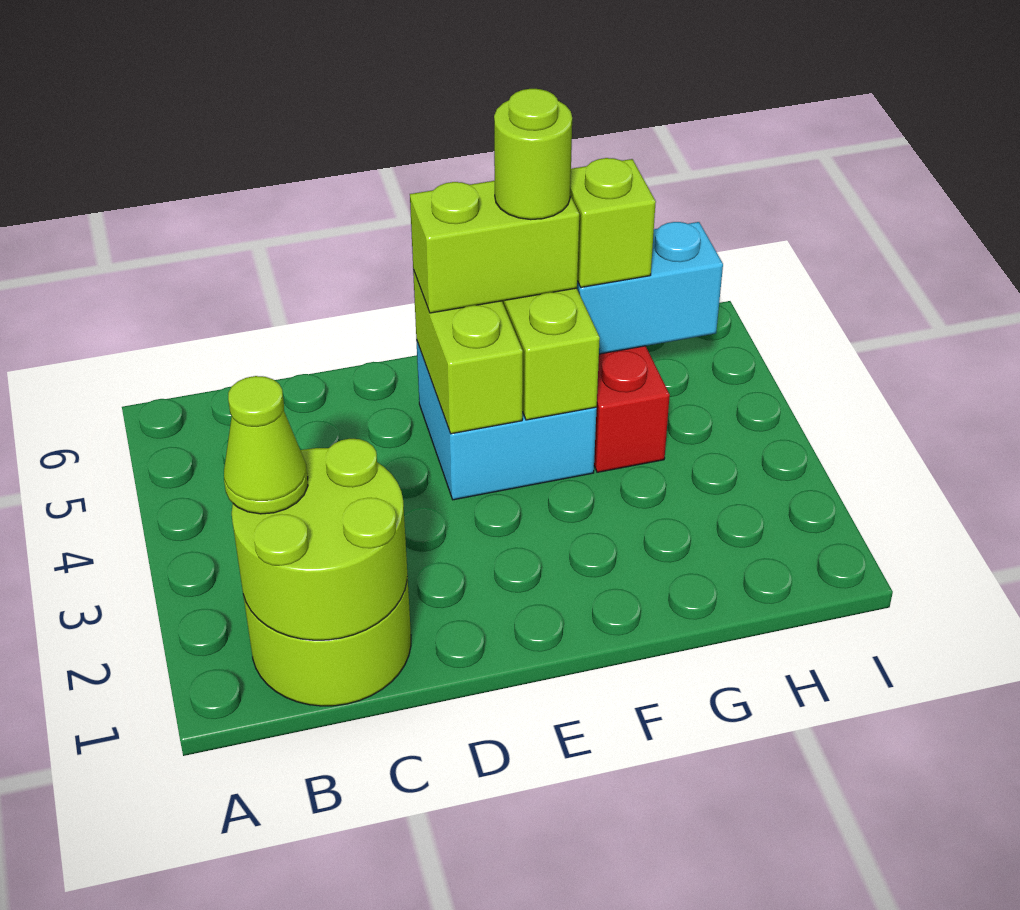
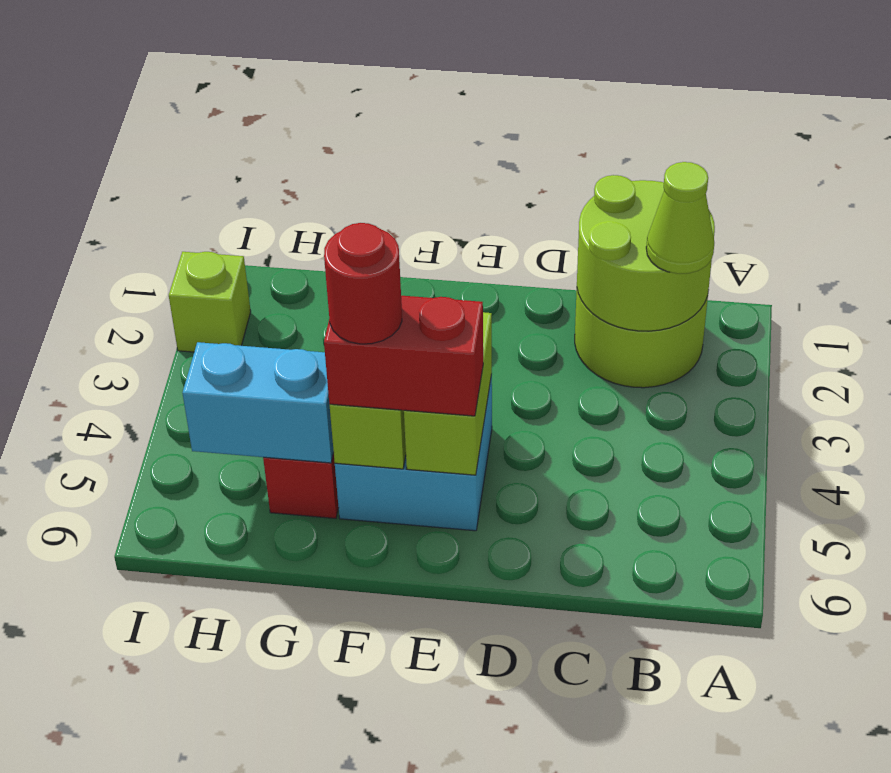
lime 1x2 brick [410,181,579,313] -> red 1x2 brick [324,296,483,416]
lime 1x1 round brick [494,89,572,220] -> red 1x1 round brick [324,223,402,344]
lime 1x1 brick [570,158,656,287] -> lime 1x1 brick moved to [169,252,251,352]

